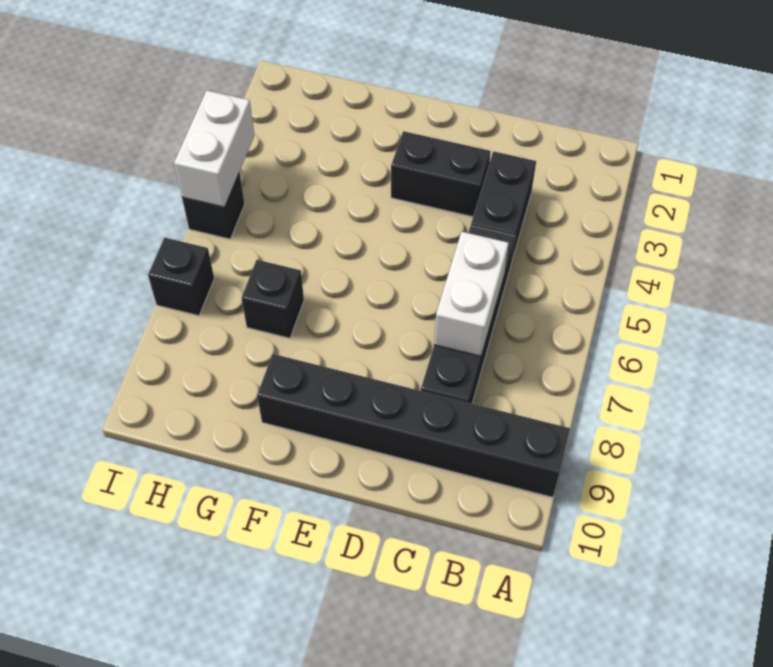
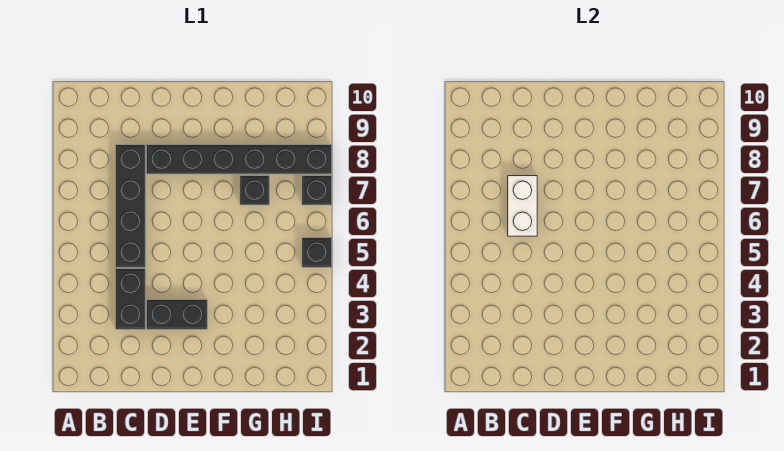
black 1x6 brick [257,354,570,497] -> black 1x6 brick moved to [147,145,332,174]
white 1x2 brick [174,91,254,207] -> none

